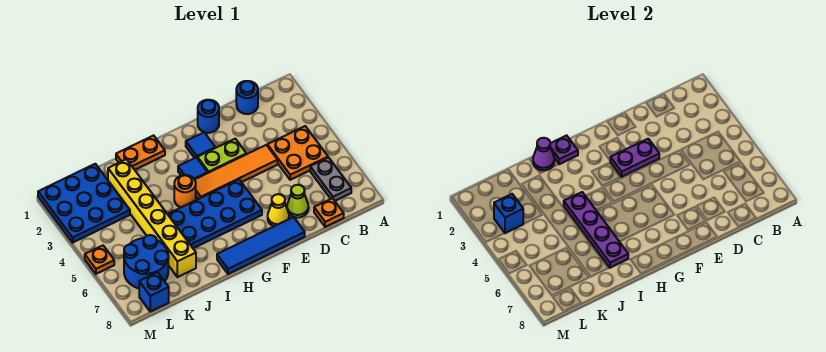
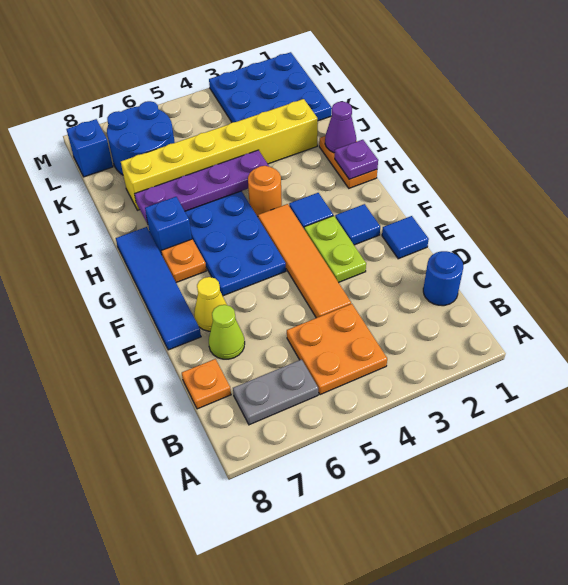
blue 1x1 round brick [198,100,219,133] -> blue 1x1 tile [382,216,429,259]
purple 1x2 plate [610,139,659,177] -> none
blue 1x1 brick [494,194,523,233] -> blue 1x1 brick moved to [145,197,192,255]
orange 1x1 plate [85,246,114,274] -> orange 1x1 plate moved to [161,239,206,283]

